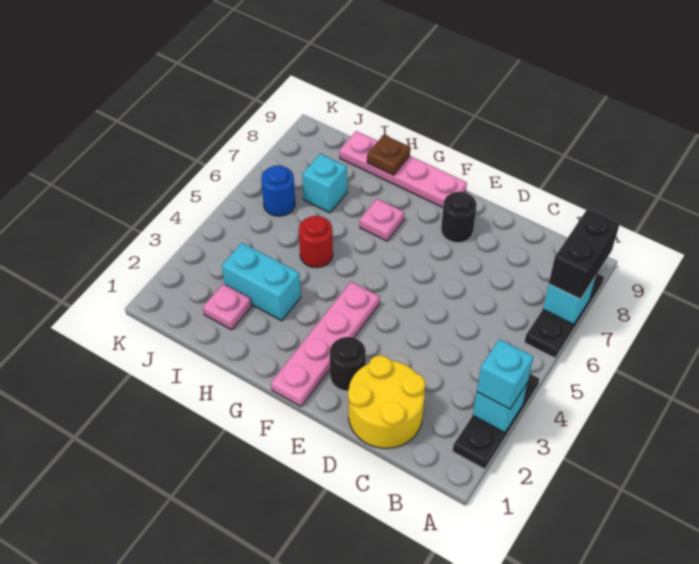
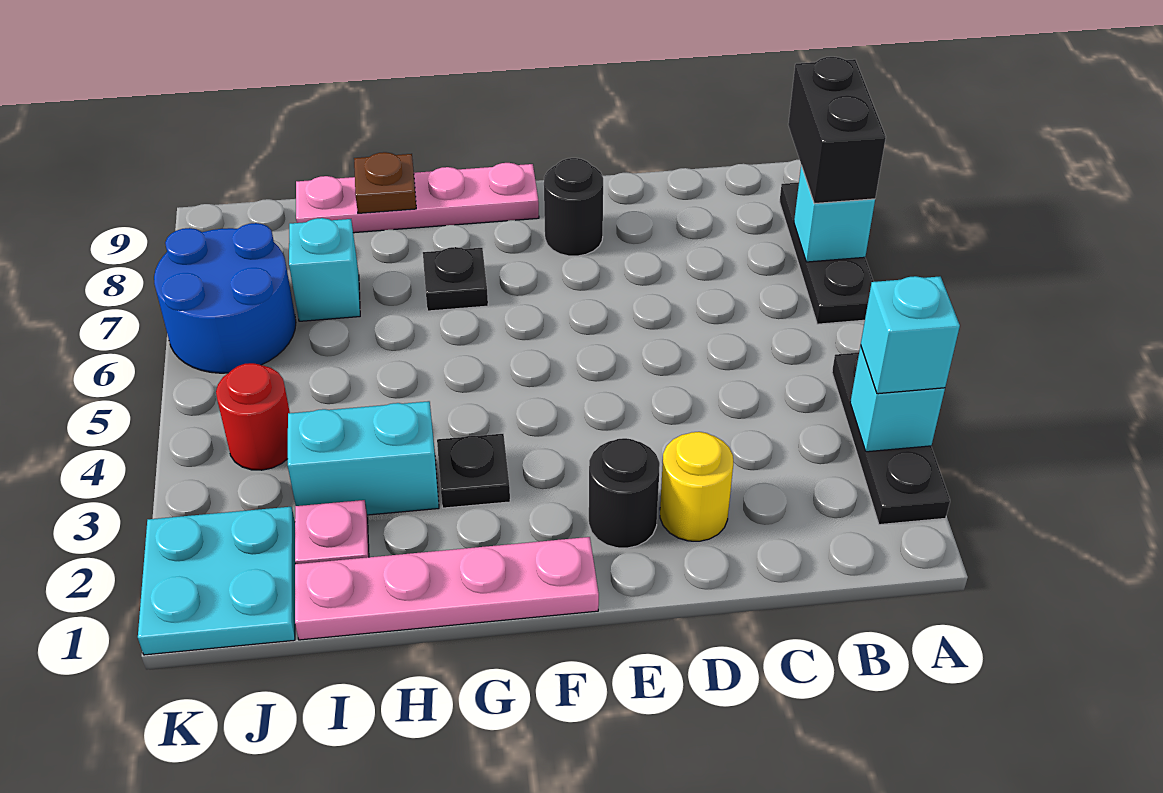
yellow 2x2 round brick [348,355,425,448] -> yellow 1x1 round brick [660,432,733,541]
pink 1x4 plate [271,282,380,406] -> pink 1x4 plate turned to [295,537,599,640]
none -> black 1x1 plate [437,434,510,508]
pink 1x1 plate [360,199,404,241] -> black 1x1 plate [423,247,488,311]
red 1x1 round brick [299,216,333,268] -> red 1x1 round brick moved to [216,363,290,470]
none -> cyan 2x2 plate [138,507,295,655]
blue 1x1 round brick [261,165,295,216] -> blue 2x2 round brick [154,223,296,373]

